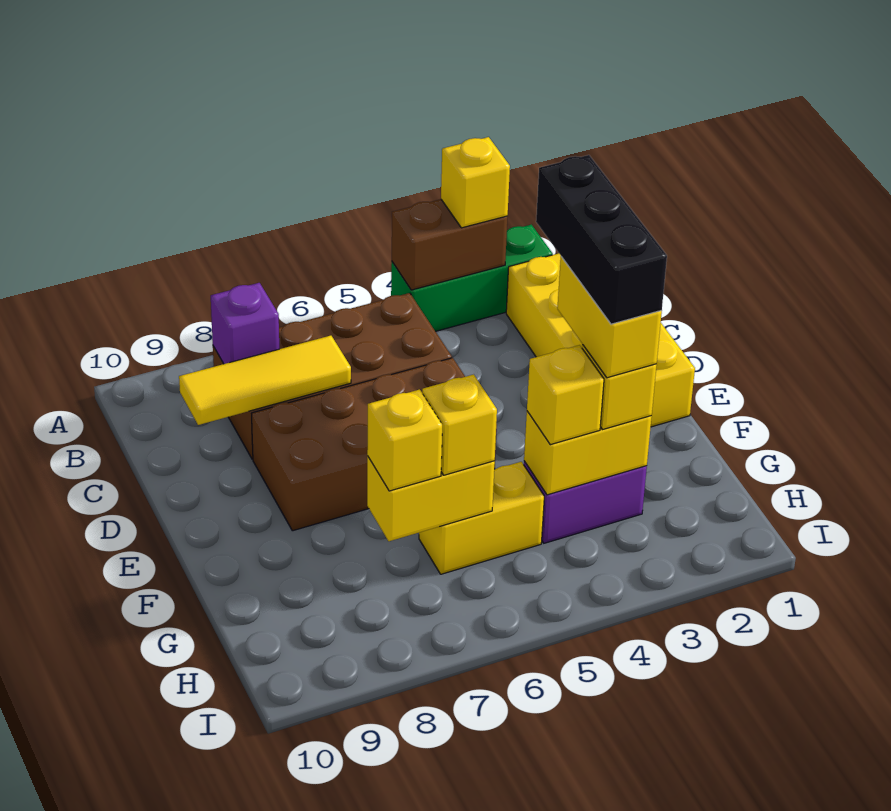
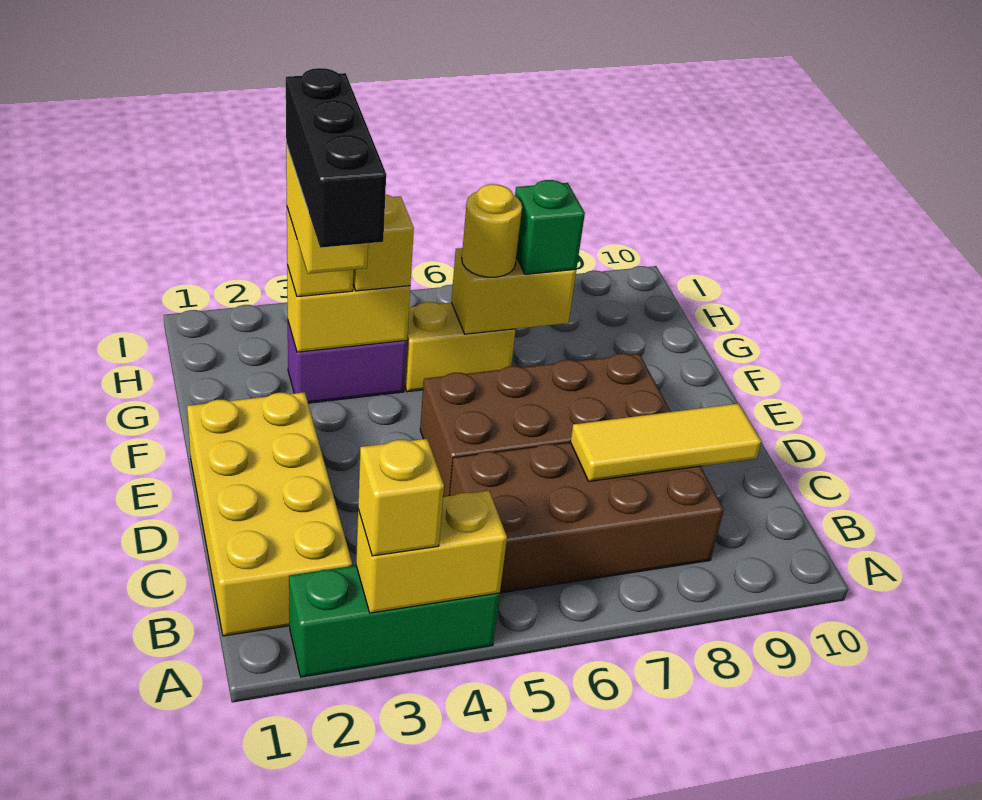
brown 1x2 brick [392,199,507,290] -> yellow 1x2 brick [356,491,507,613]
purple 1x1 brick [211,283,279,364] -> none
yellow 1x1 brick [422,374,497,475] -> yellow 1x1 round brick [462,184,522,277]
yellow 1x1 brick [367,389,442,491] -> green 1x1 brick [515,180,585,274]

